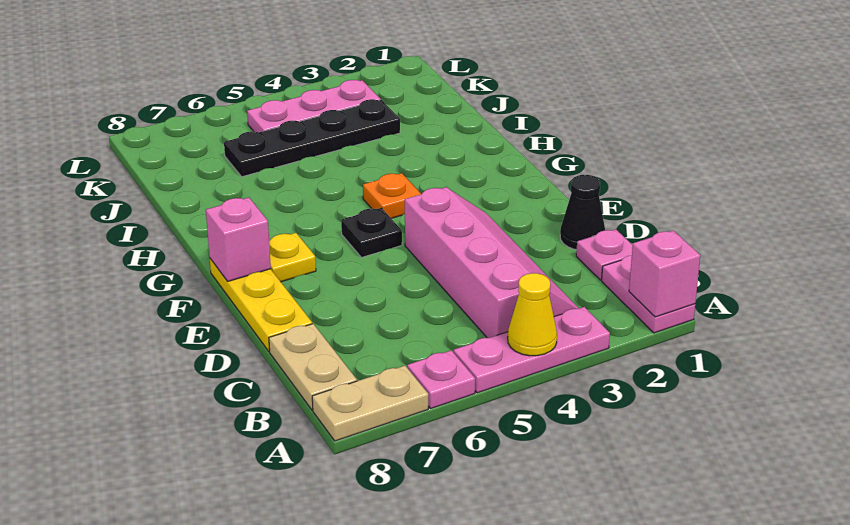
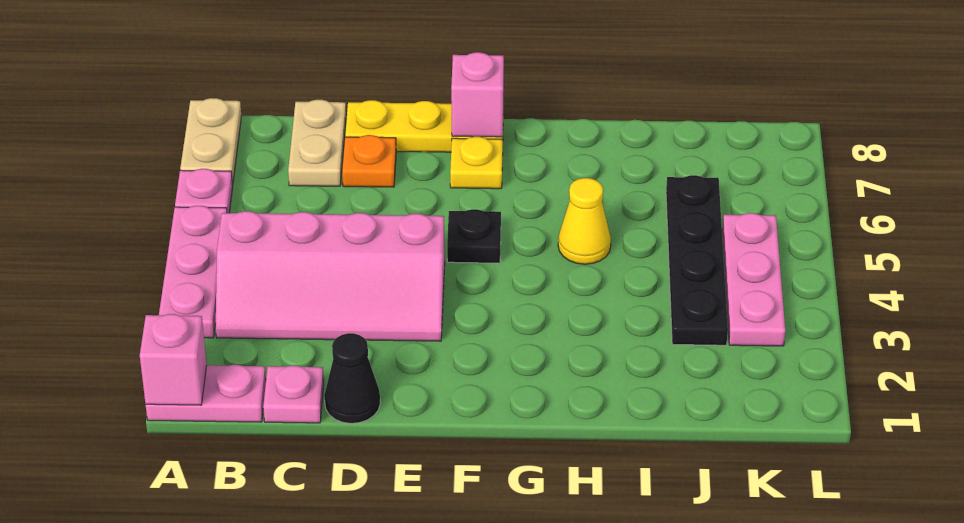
yellow 1x1 cone [508,273,557,356] -> yellow 1x1 cone moved to [558,178,611,264]
tan 1x2 plate [269,324,357,410] -> tan 1x2 plate turned to [288,100,346,186]
orange 1x1 plate [363,173,421,218] -> orange 1x1 plate moved to [342,135,396,187]

